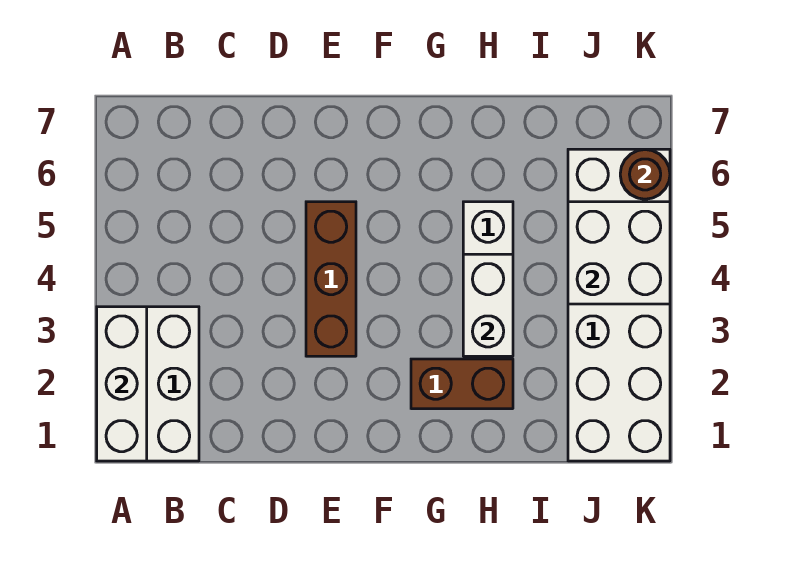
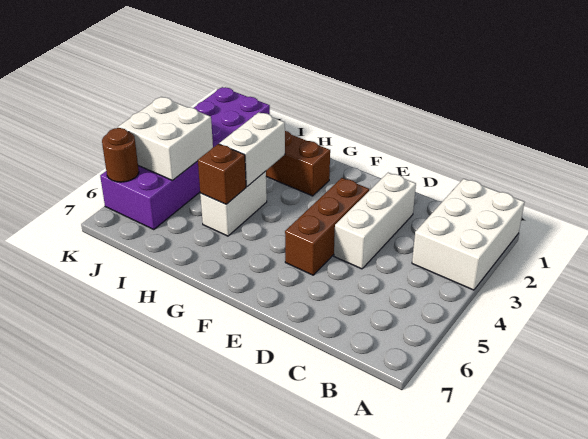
white 1x3 brick [97,307,147,461] -> white 1x3 brick moved to [334,173,416,269]
none -> brown 1x1 brick [198,144,246,204]
white 2x6 brick [568,149,670,461] -> purple 2x6 brick [100,87,270,230]

